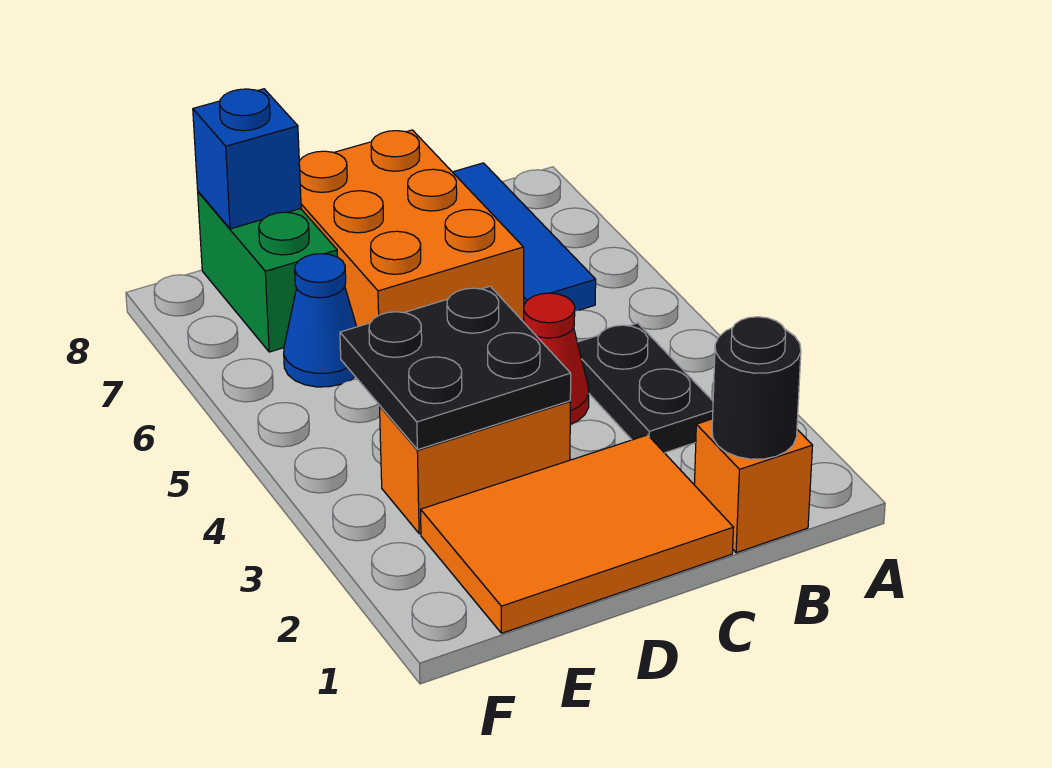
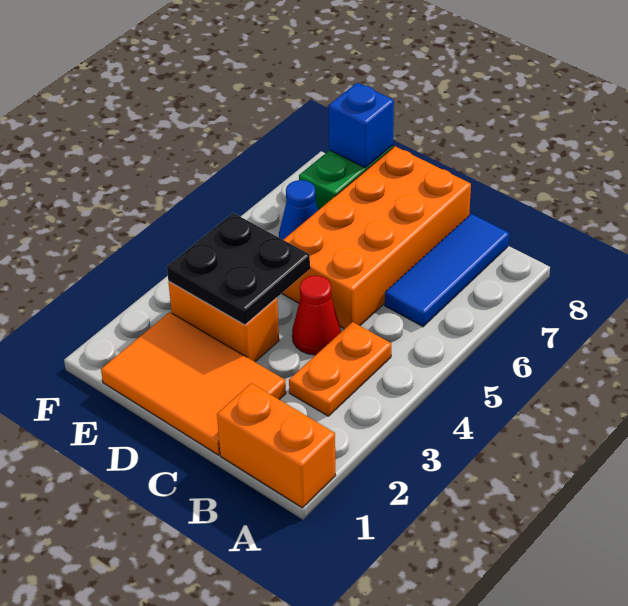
orange 1x1 brick [694,419,813,553] -> orange 1x2 brick [217,383,336,508]
black 1x1 round brick [712,317,801,459] -> none
black 1x2 plate [577,323,713,453] -> orange 1x2 plate [289,322,391,416]
orange 2x3 brick [299,130,524,327] -> orange 2x4 brick [282,146,471,329]

